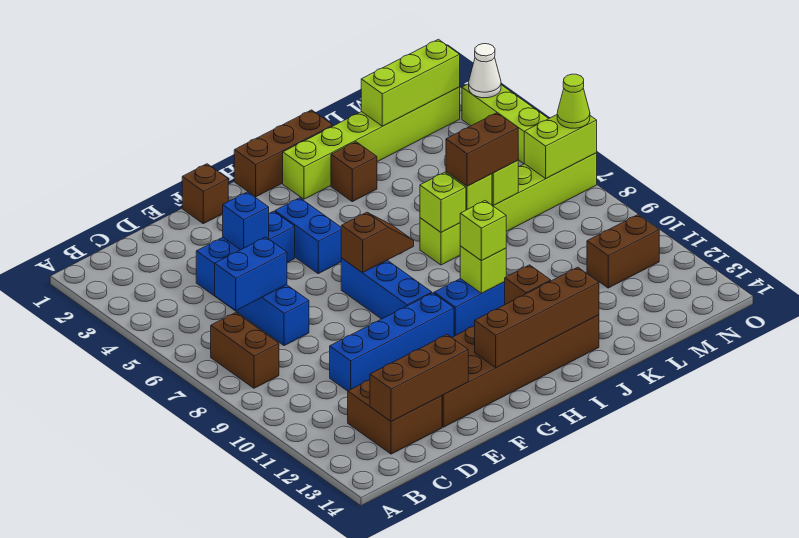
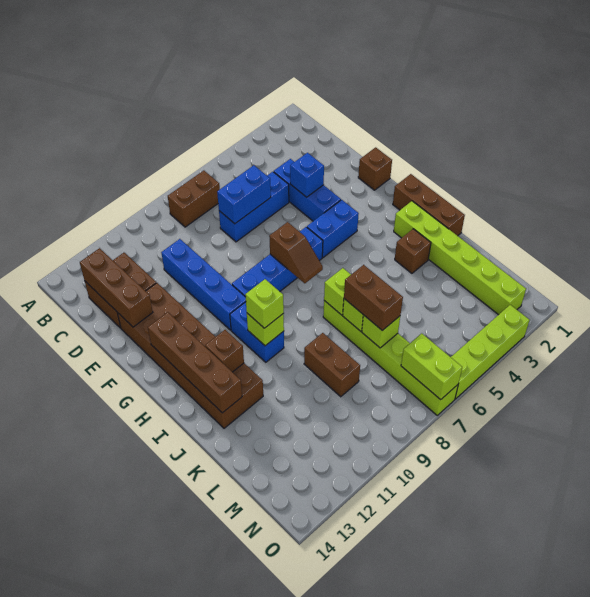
blue 1x2 brick [215,237,287,310] -> blue 1x2 brick turned to [217,165,271,224]
blue 1x3 brick [341,258,432,319] -> blue 1x4 brick [232,227,323,297]
lime 1x3 brick [361,39,460,126] -> none
brown 1x2 brick [587,215,659,288] -> brown 1x2 brick moved to [304,333,360,397]
white 1x1 cone [469,44,501,98] -> none
lime 1x1 cone [557,74,590,128] -> none

